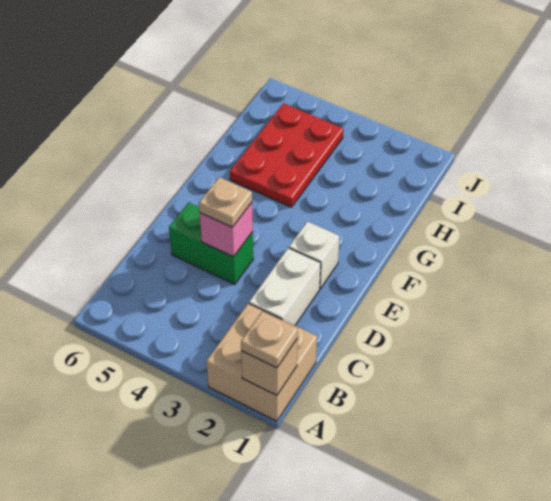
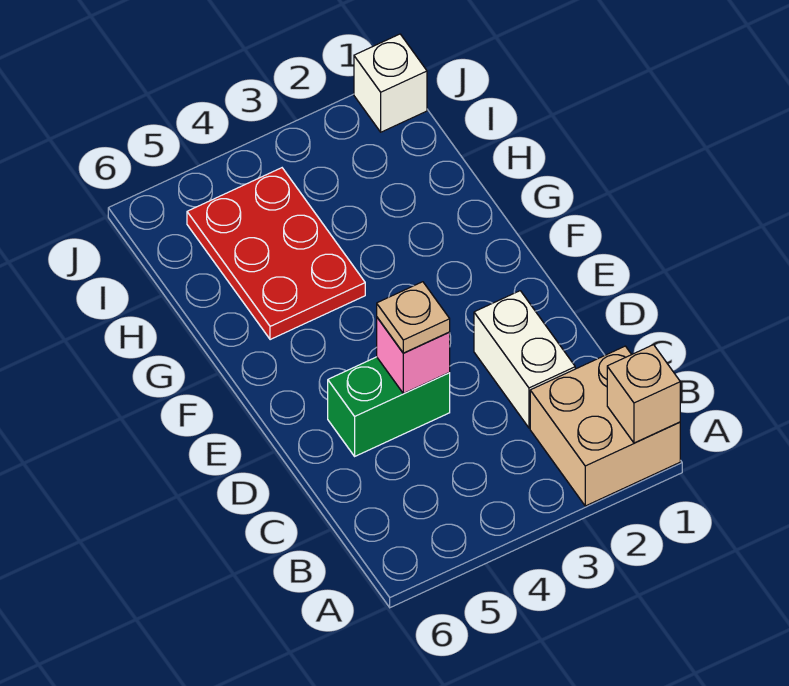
tan 1x1 plate [241,312,298,368] -> none
white 1x1 brick [289,221,340,288] -> white 1x1 brick moved to [354,34,427,132]

